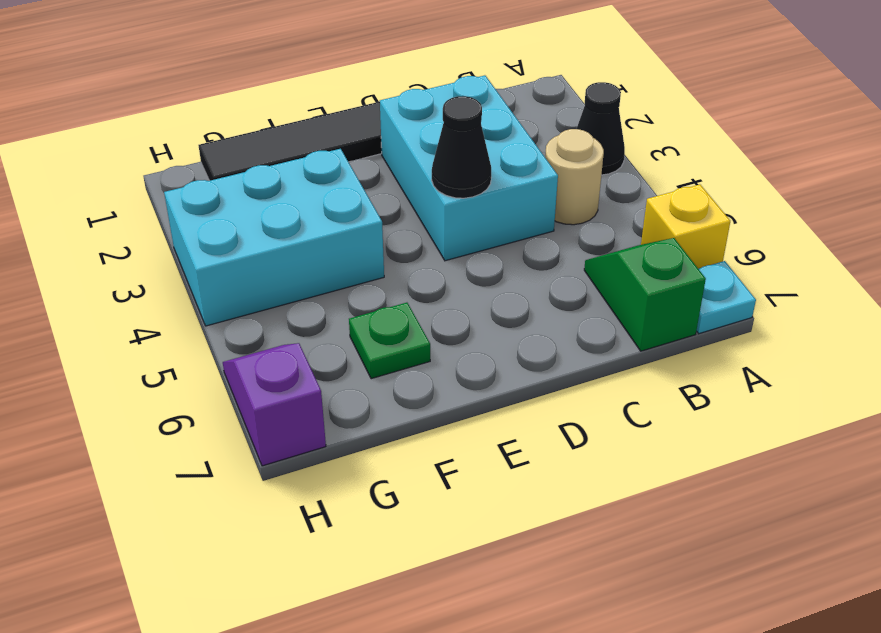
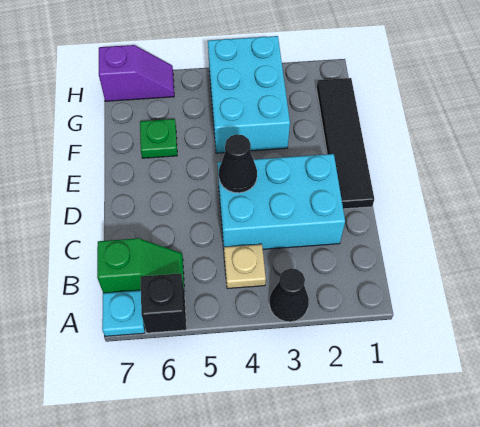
yellow 1x1 brick [641,184,730,269] -> black 1x1 brick [141,273,186,333]
tan 1x1 round brick [545,129,604,225] -> tan 1x1 plate [224,244,266,289]

